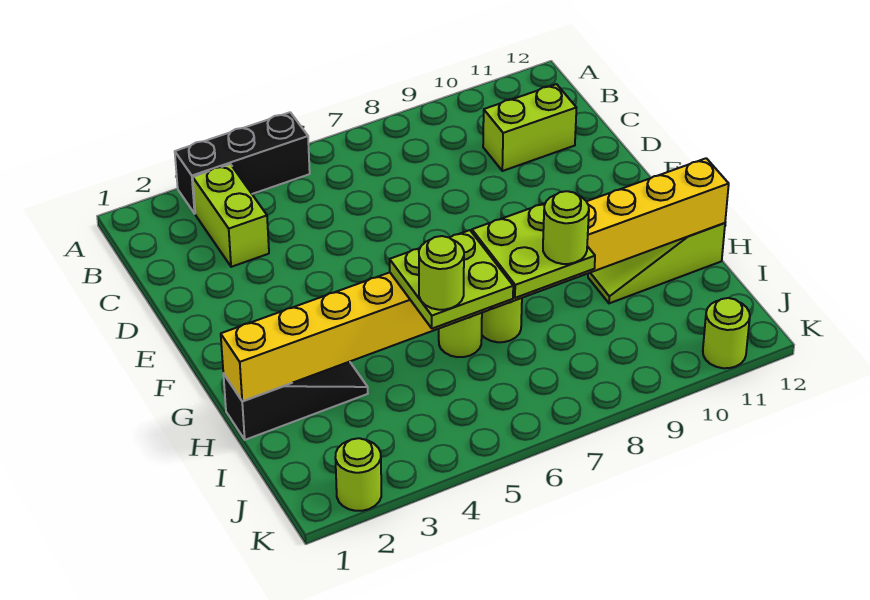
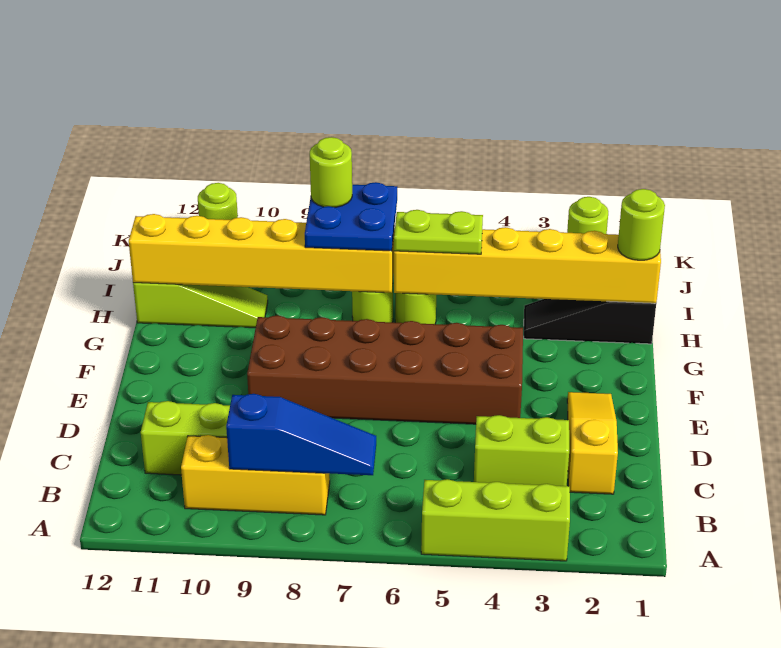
black 1x3 brick [175,112,310,214] -> lime 1x3 brick [421,479,570,561]
lime 1x2 brick [193,164,269,267] -> lime 1x2 brick turned to [474,415,569,486]
none -> blue 1x3 slope [226,394,376,475]
none -> yellow 1x3 brick [181,435,330,515]
none -> yellow 1x3 slope [567,392,618,494]
none -> brown 2x6 brick [247,316,523,424]
lime 2x2 plate [390,230,513,329] -> lime 1x2 plate [394,210,483,254]
lime 2x2 plate [472,203,595,298] -> blue 2x2 plate [305,182,397,251]
lime 1x1 round brick [419,236,464,310] -> lime 1x1 round brick moved to [618,189,665,260]

